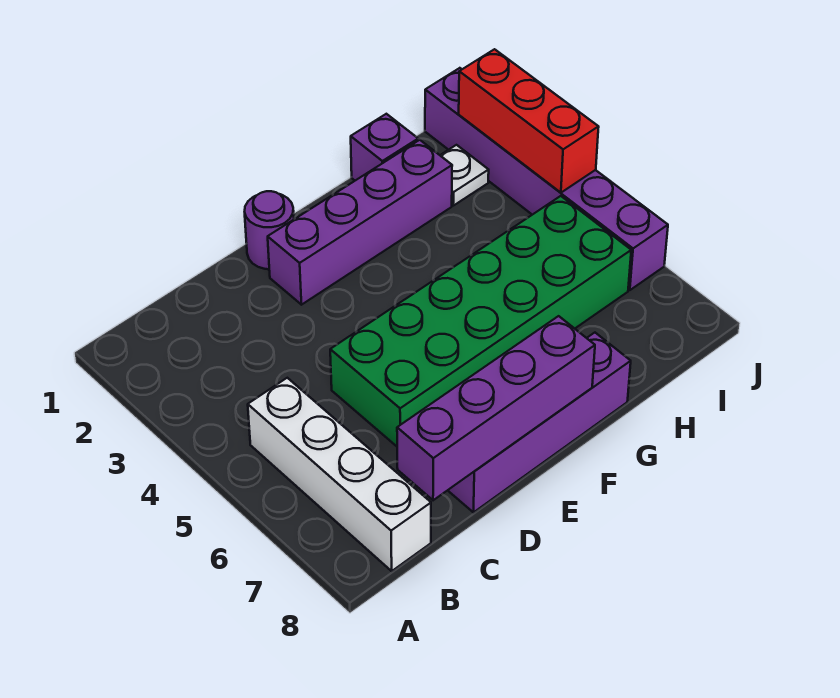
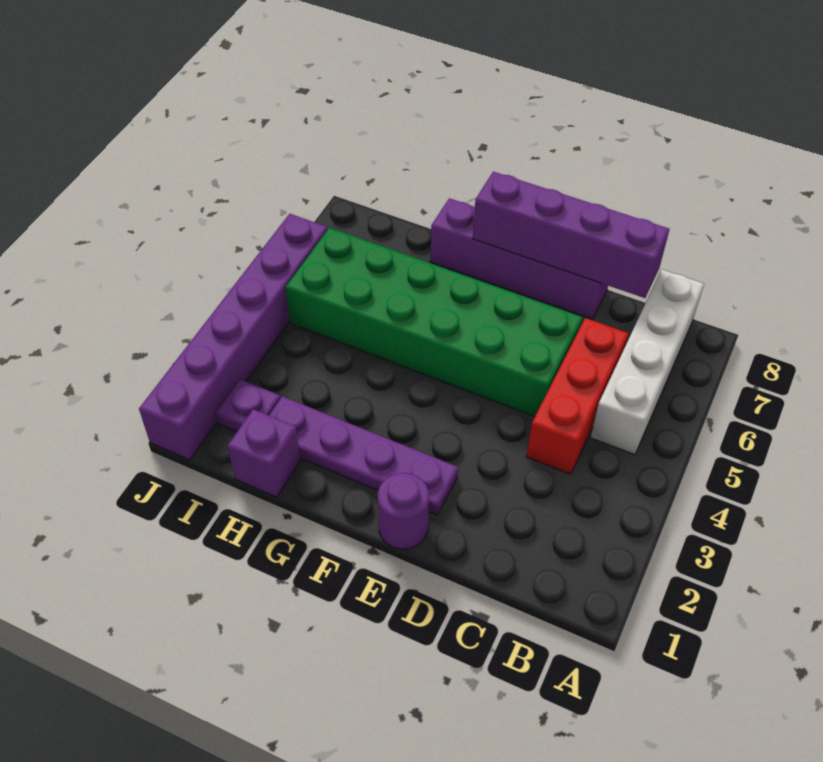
purple 1x4 brick [268,140,452,305] -> purple 1x4 plate [269,396,458,515]
white 1x1 plate [440,145,489,206] -> purple 1x1 plate [216,380,281,432]
red 1x3 brick [459,49,599,193] -> red 1x3 brick moved to [527,318,629,474]

